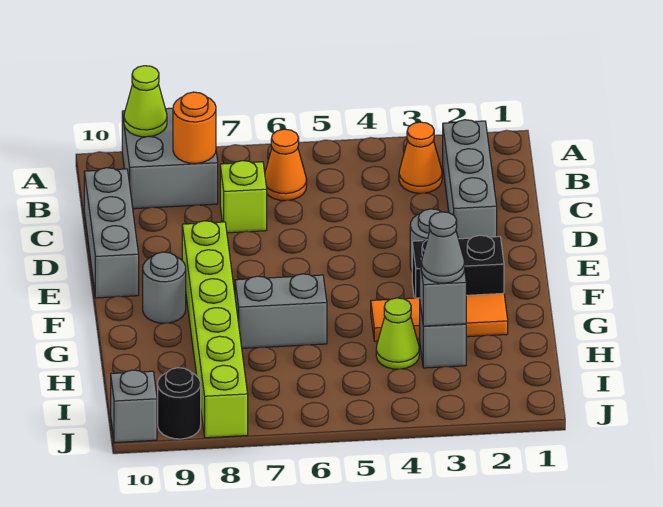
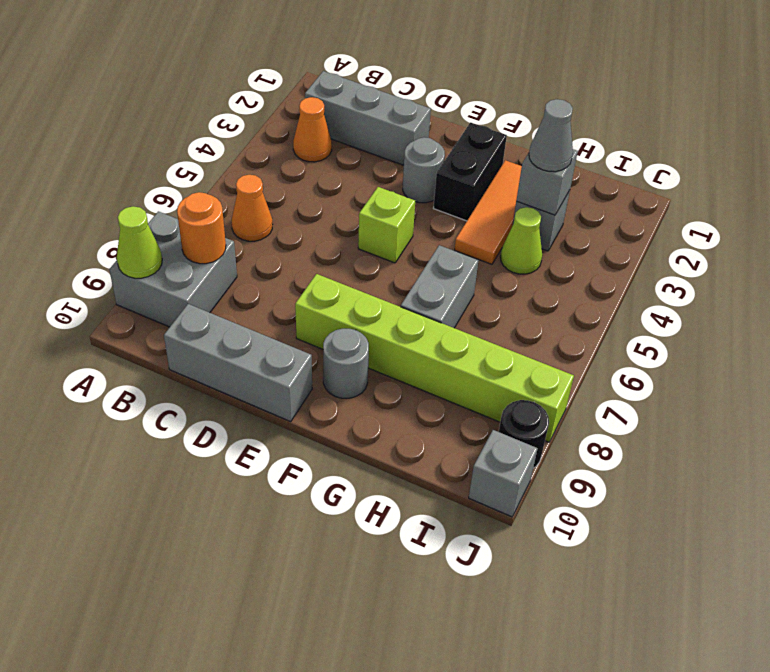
lime 1x1 brick [220,161,267,233] -> lime 1x1 brick moved to [358,187,415,263]

